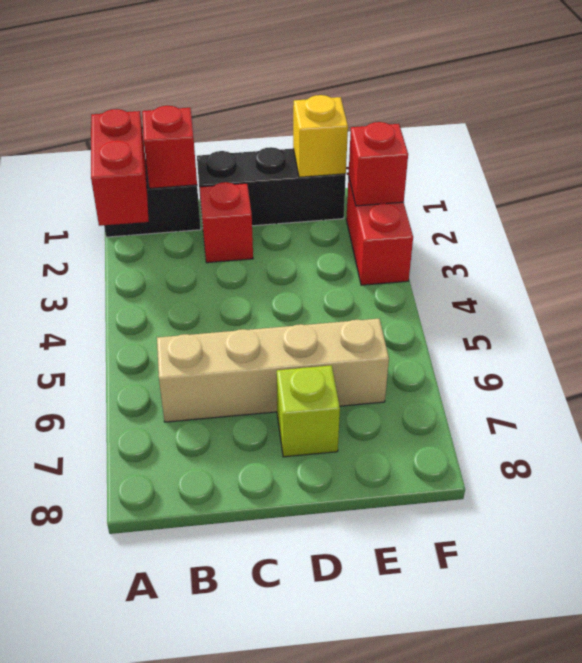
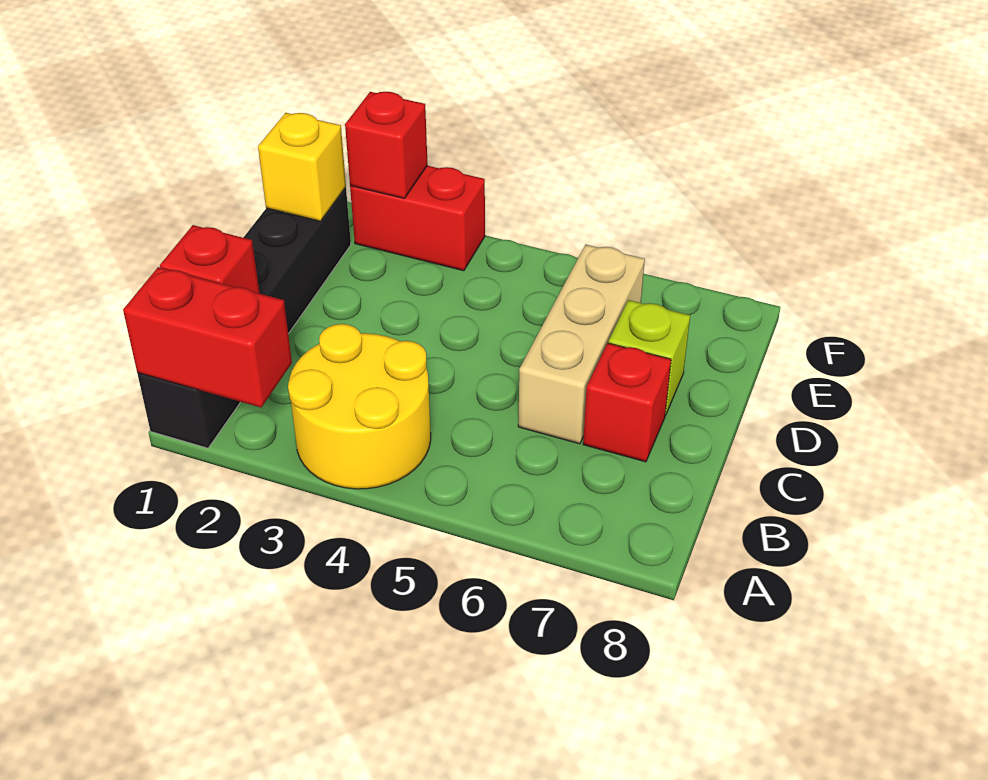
none -> yellow 2x2 round brick [288,324,431,489]
tan 1x4 brick [157,319,389,422] -> tan 1x3 brick [518,245,645,444]
red 1x1 brick [200,182,253,263] -> red 1x1 brick moved to [583,343,671,462]

